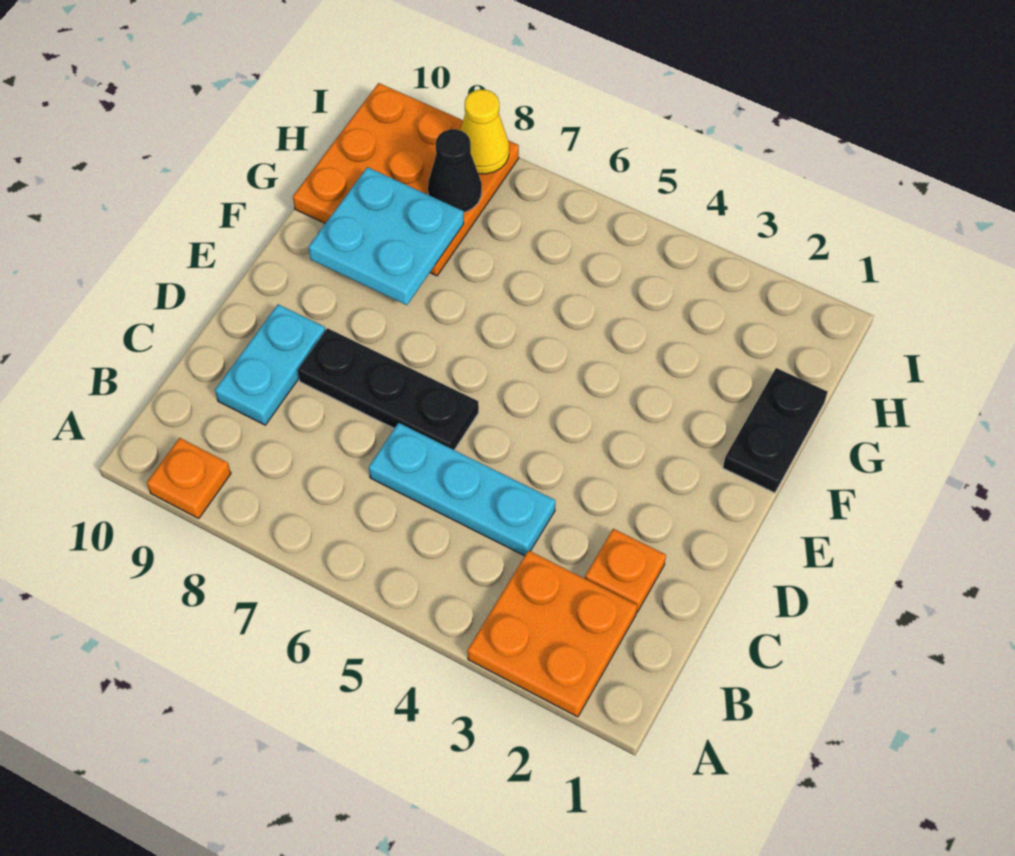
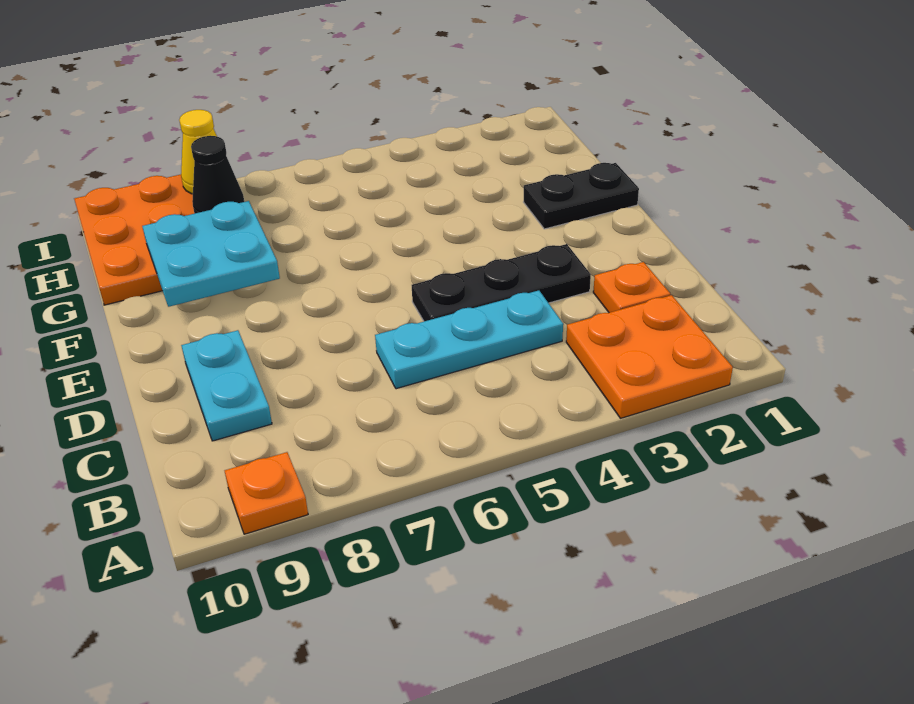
black 1x3 plate [298,328,479,450] -> black 1x3 plate moved to [412,244,591,321]
black 1x2 plate [723,368,827,493] -> black 1x2 plate turned to [524,163,639,229]

